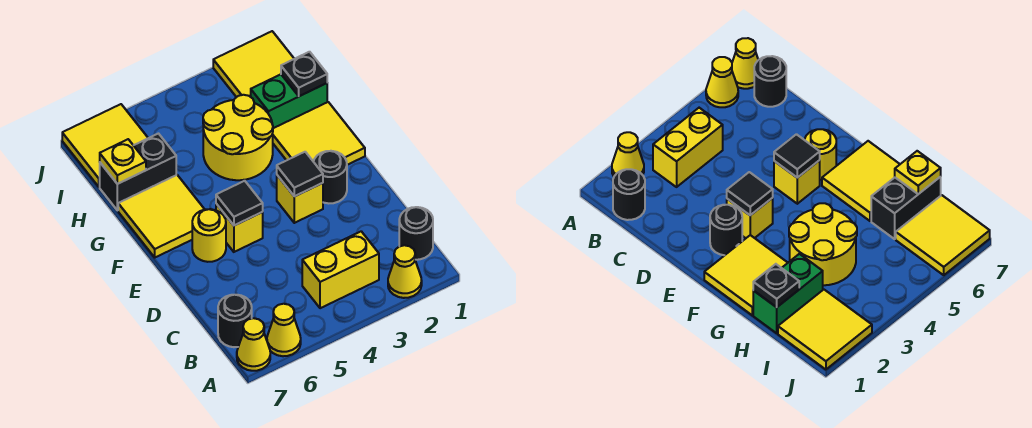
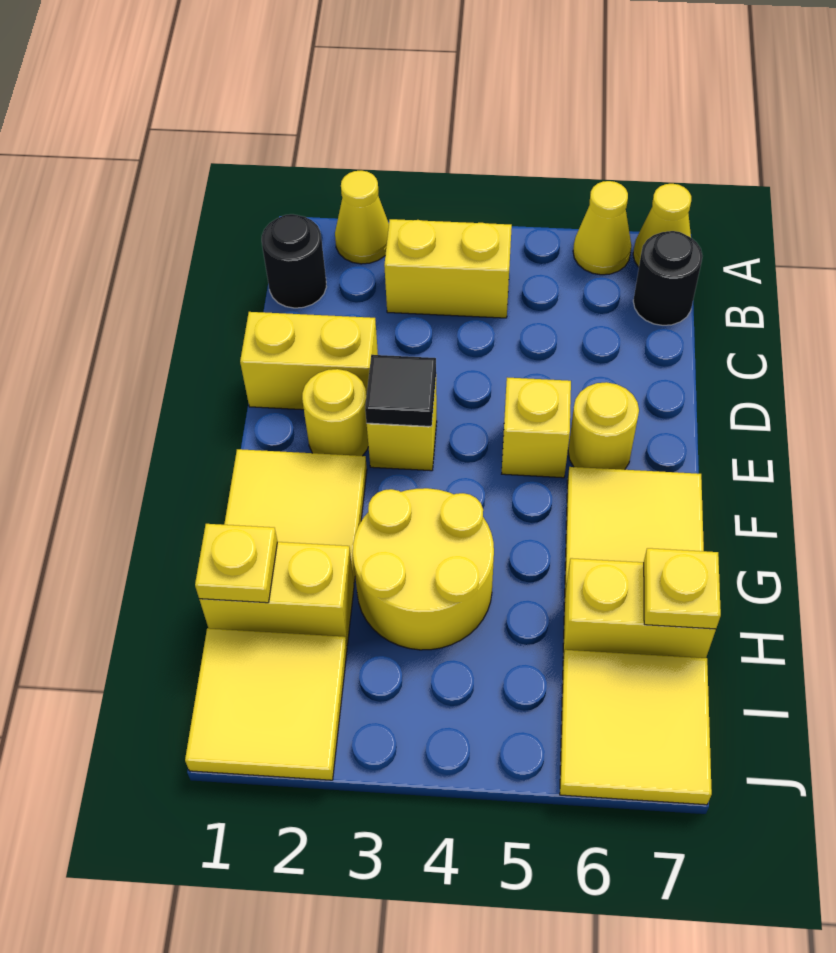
none -> yellow 1x2 brick [240,312,378,410]
black 1x1 round brick [313,151,347,203] -> yellow 1x1 round brick [302,369,368,456]
black 1x1 tile [216,181,263,225] -> none
green 1x2 brick [251,74,327,128] -> yellow 1x2 brick [199,542,354,645]
black 1x1 plate [281,52,327,96] -> yellow 1x1 plate [195,524,277,603]
black 1x2 brick [100,134,176,210] -> yellow 1x2 brick [563,558,716,658]

